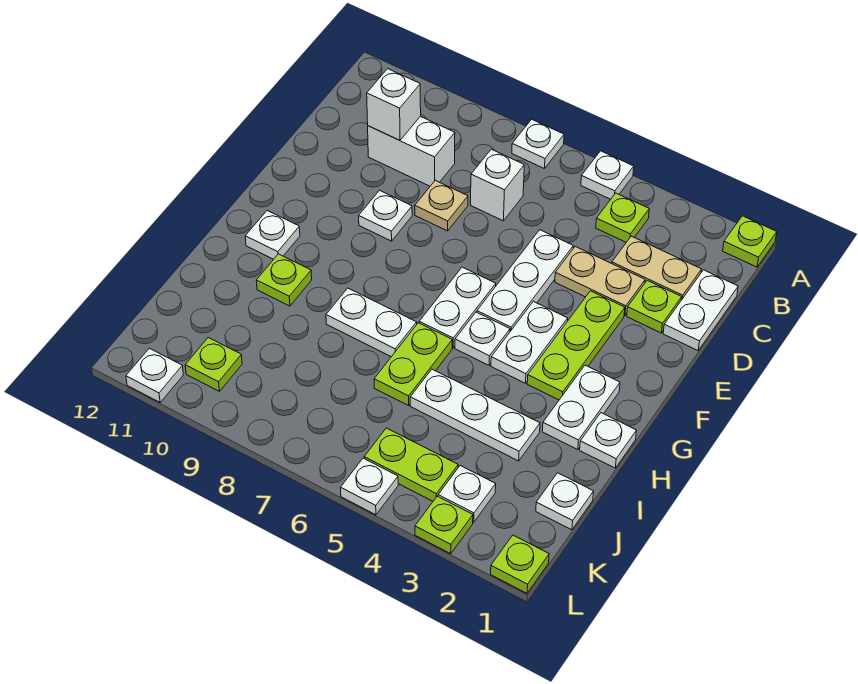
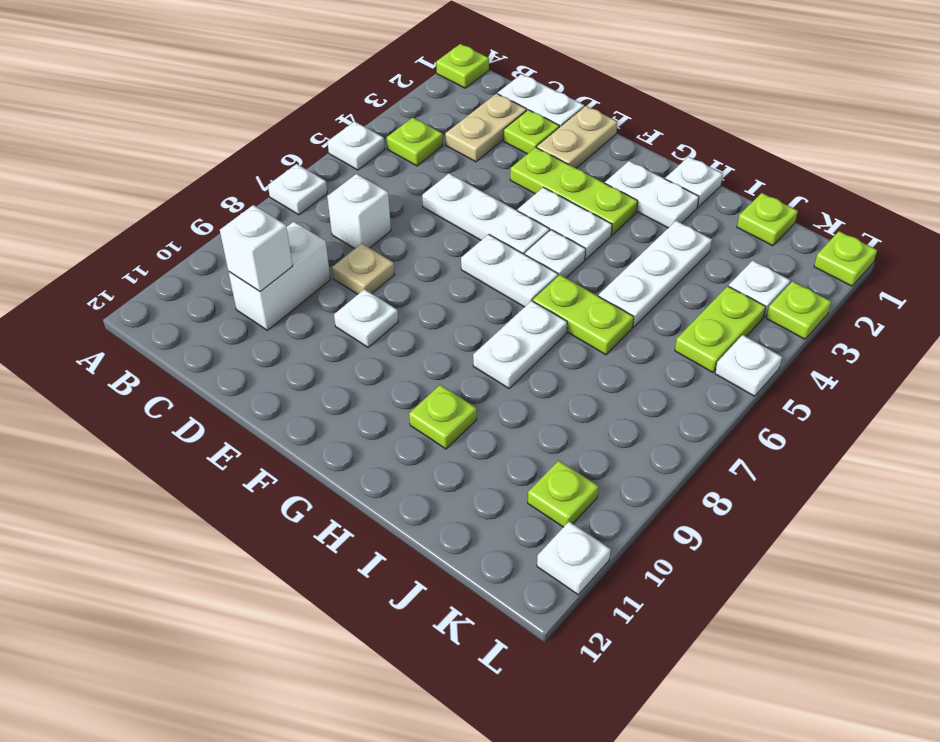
tan 1x2 plate [555,247,645,316] -> tan 1x2 plate moved to [537,106,617,168]
white 1x1 plate [245,211,300,259] -> none
white 1x1 plate [536,473,594,530] -> lime 1x1 plate [737,193,798,246]

